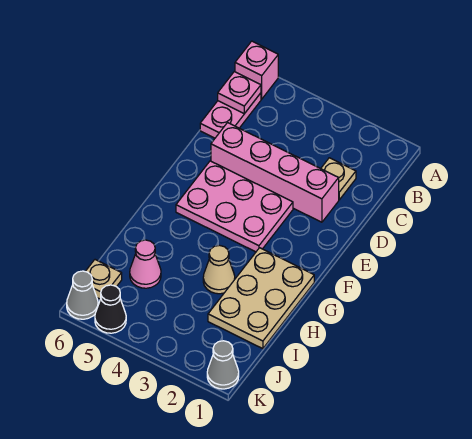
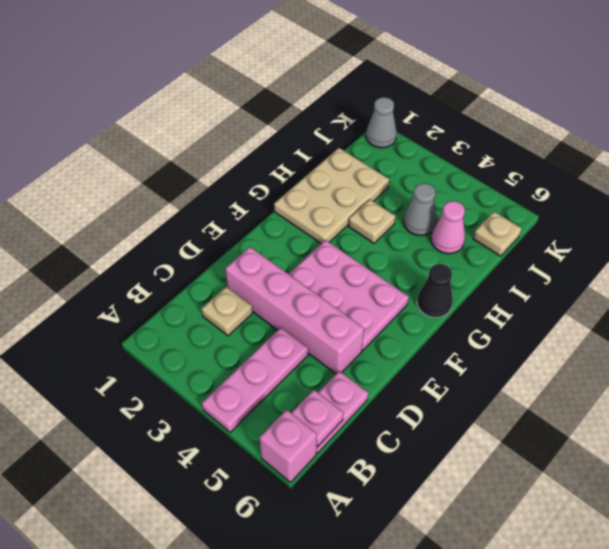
none -> pink 1x3 plate [202,328,308,432]
tan 1x1 cone [203,245,235,294] -> tan 1x1 plate [348,199,395,243]
black 1x1 cone [95,285,126,333] -> black 1x1 cone moved to [417,264,453,317]
grey 1x1 cone [67,271,98,319] -> grey 1x1 cone moved to [403,183,437,236]

